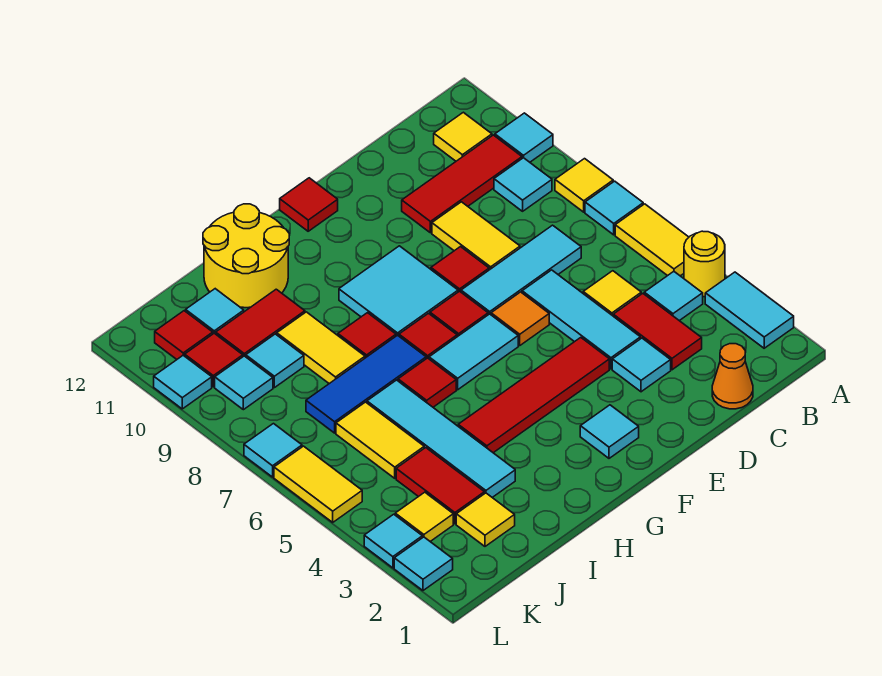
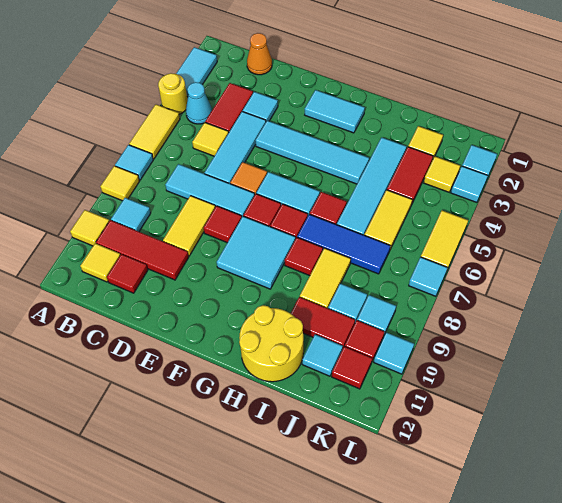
cyan 1x1 tile [495,113,553,162] -> yellow 1x1 tile [70,210,109,246]
cyan 1x1 tile [644,271,703,321] -> cyan 1x1 cone [186,82,212,124]
red 1x4 tile [458,338,609,453] -> cyan 1x4 tile [255,121,369,184]
cyan 1x1 tile [580,405,639,458] -> cyan 1x2 tile [305,90,365,133]
red 1x1 tile [280,178,338,231] -> red 1x1 tile moved to [107,254,148,293]

